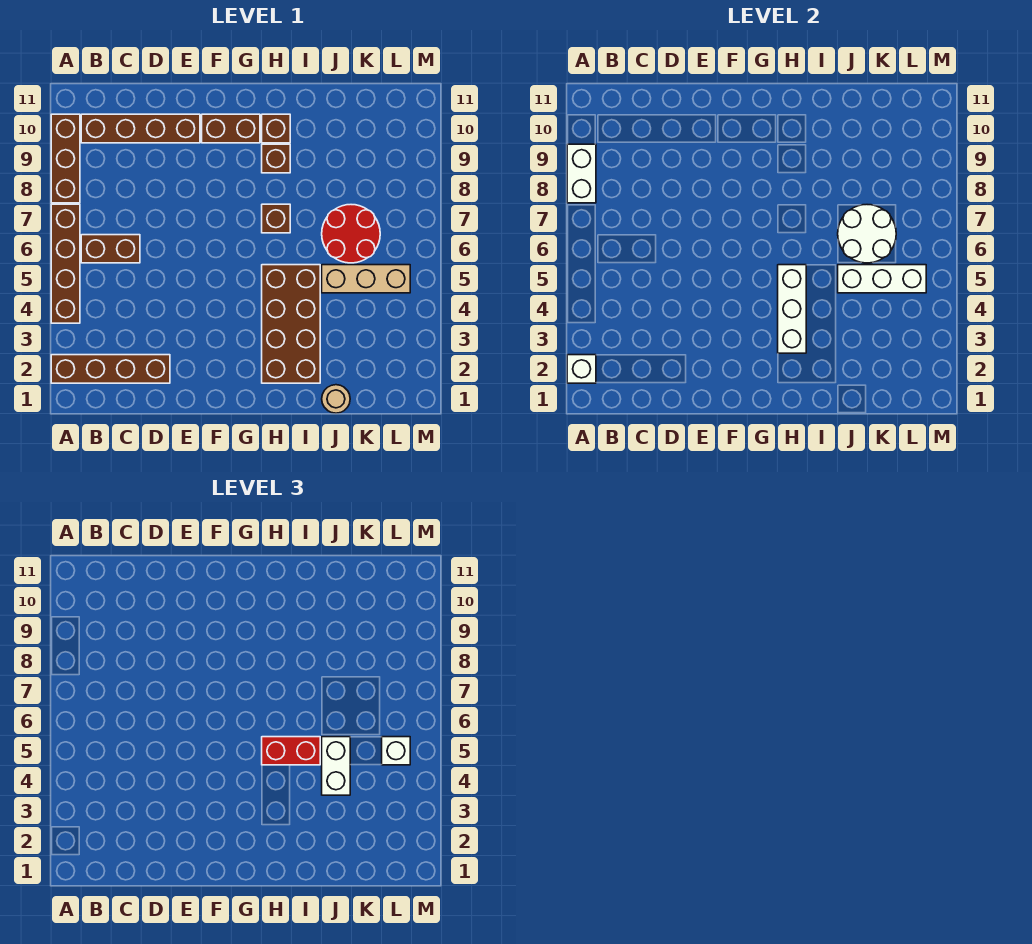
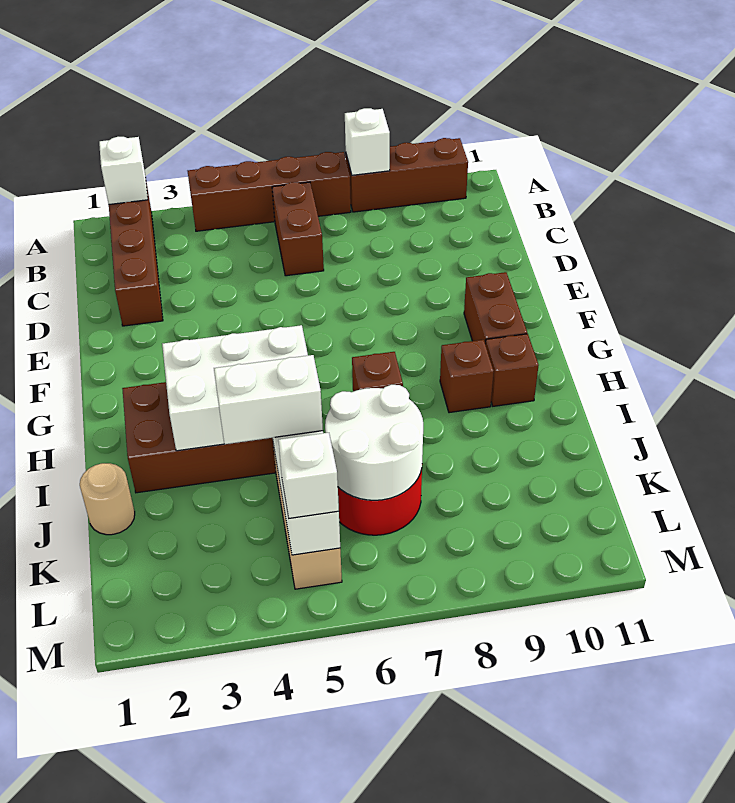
white 1x2 brick [567,144,596,203] -> white 1x1 brick [345,108,390,175]
brown 1x4 brick [81,114,200,143] -> none
white 1x3 brick [778,265,806,353] -> white 2x3 brick [162,325,308,451]
red 1x2 brick [262,737,320,765] -> none

